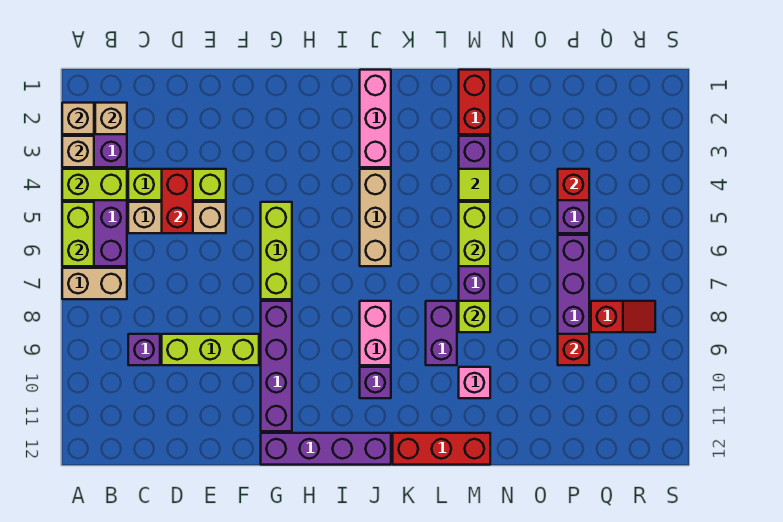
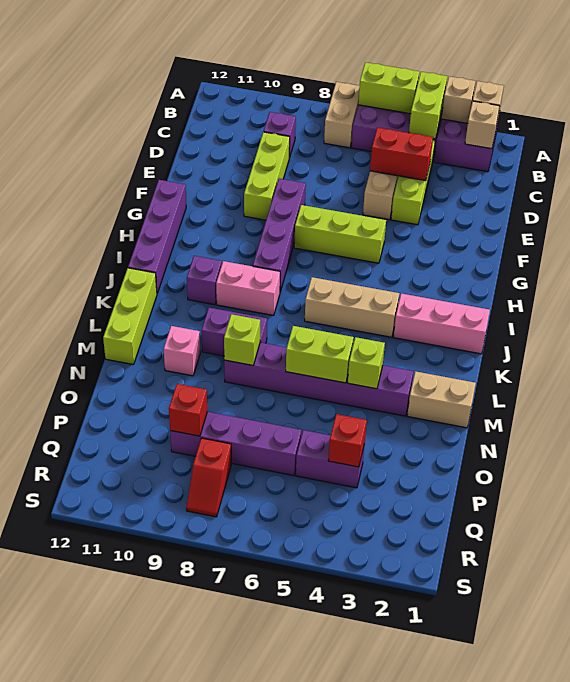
purple 1x4 brick [261,301,292,431] -> purple 1x4 brick turned to [253,179,306,292]
red 1x3 brick [393,433,490,465] -> lime 1x3 brick [103,268,157,365]
red 1x2 brick [459,70,490,134] -> tan 1x2 brick [407,371,476,428]
lime 1x1 tile [459,169,490,200] -> lime 1x1 brick [348,337,385,389]

